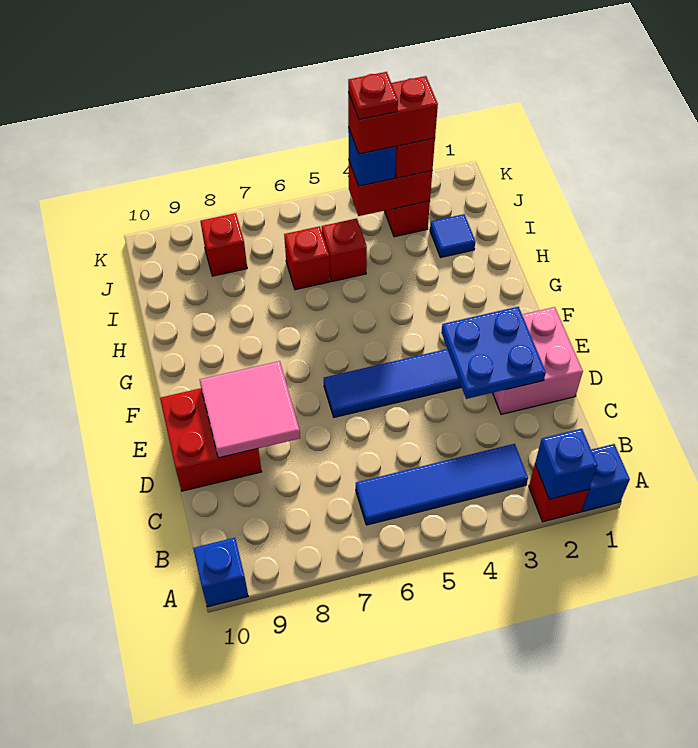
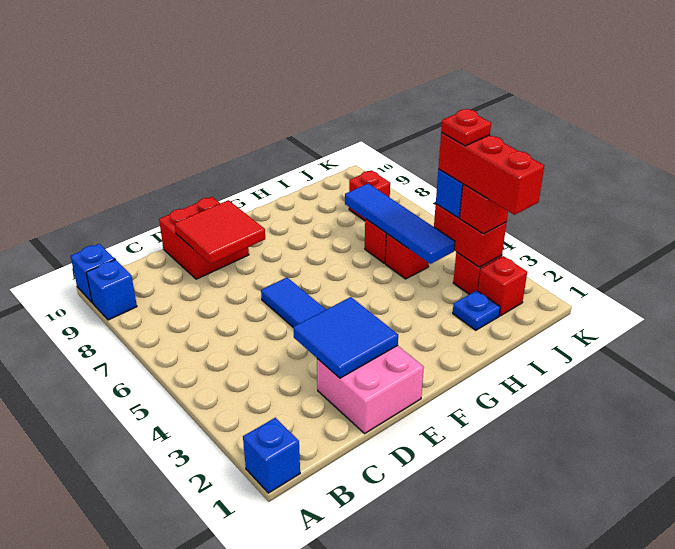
red 1x1 brick [529,465,588,522] -> red 1x1 brick moved to [478,256,527,316]
blue 1x1 brick [535,429,597,499] -> blue 1x1 brick moved to [86,260,137,320]
blue 1x4 tile [356,444,528,525] -> blue 1x4 tile moved to [345,184,455,264]
blue 2x2 plate [441,307,546,399] -> blue 2x2 tile [293,297,398,378]
pink 2x2 tile [200,361,300,458] -> red 2x2 tile [174,200,265,264]
blue 1x1 tile [430,214,475,257] -> blue 1x1 plate [453,291,500,330]
red 1x2 brick [348,76,438,154] -> red 1x3 brick [438,133,544,215]

